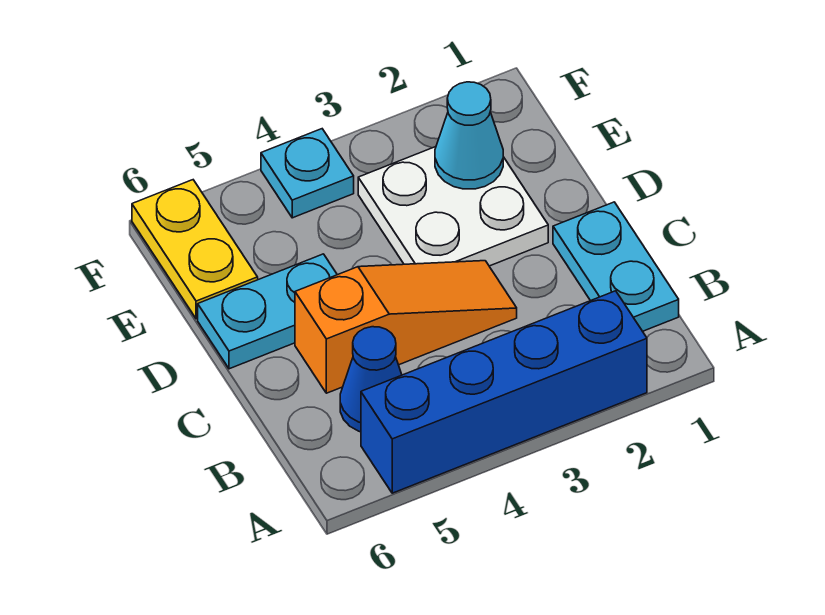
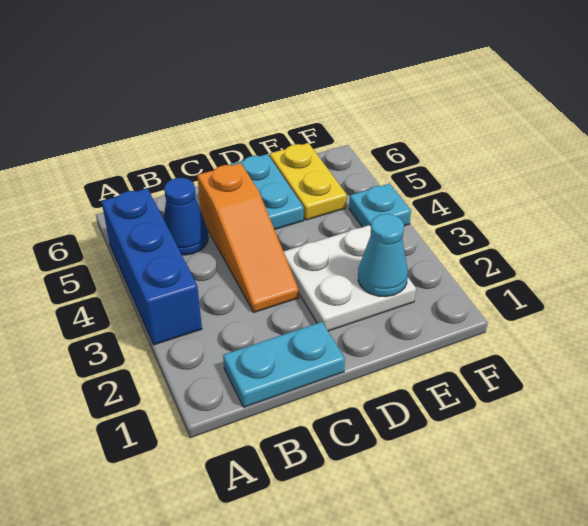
blue 1x4 brick [361,291,647,493] -> blue 1x3 brick [102,188,202,345]
yellow 1x2 plate [132,180,258,319] -> yellow 1x2 plate turned to [270,143,347,220]

